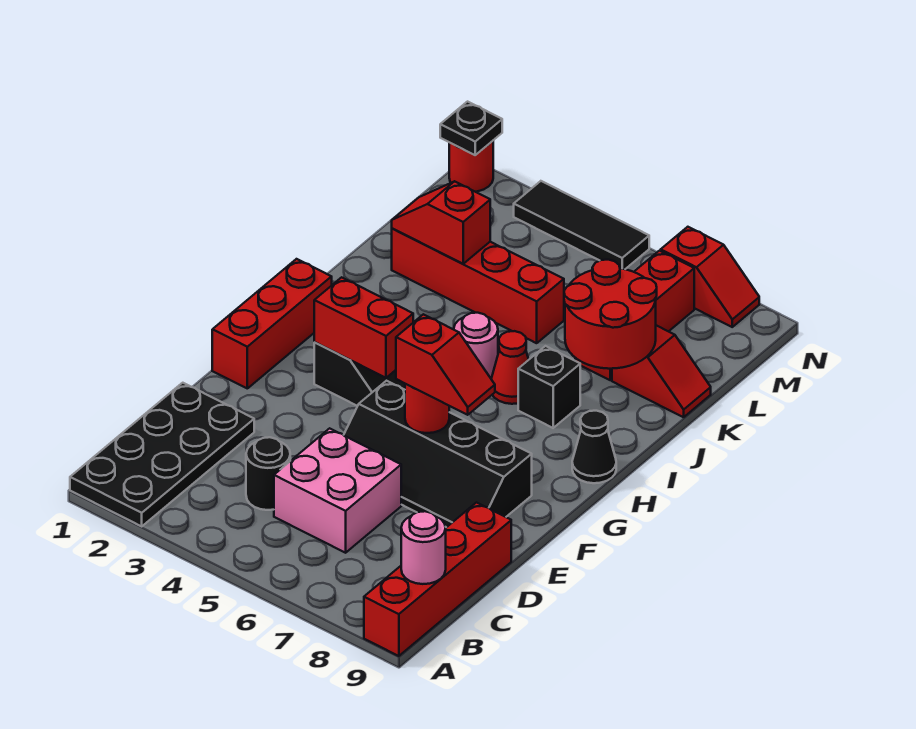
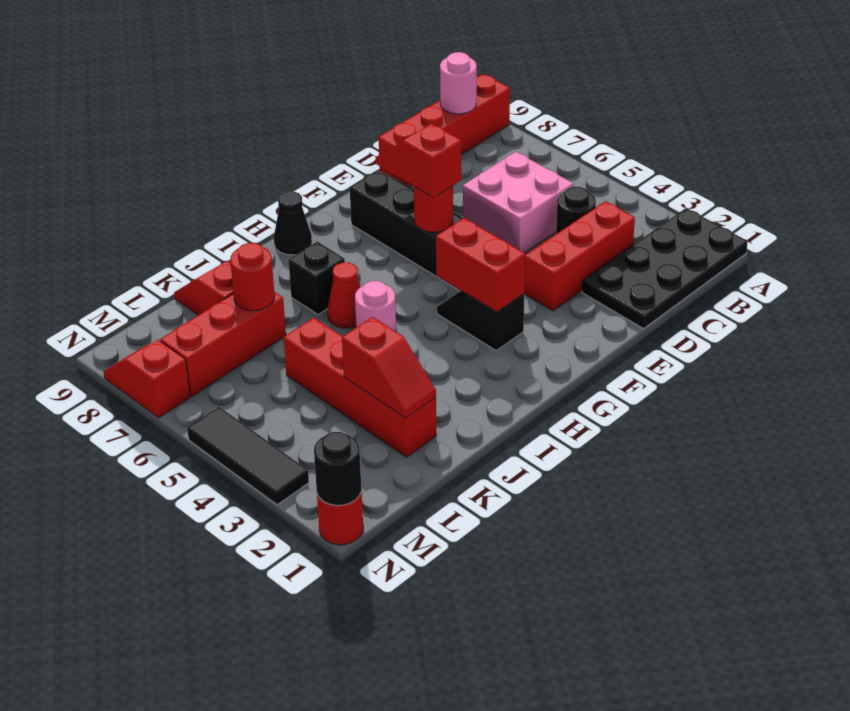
red 1x3 brick [212,259,332,388] -> red 1x3 brick moved to [524,201,635,311]
red 2x2 round brick [564,260,657,369] -> red 1x1 round brick [230,243,275,311]
black 1x1 plate [440,102,502,155] -> black 1x1 round brick [314,432,361,505]

